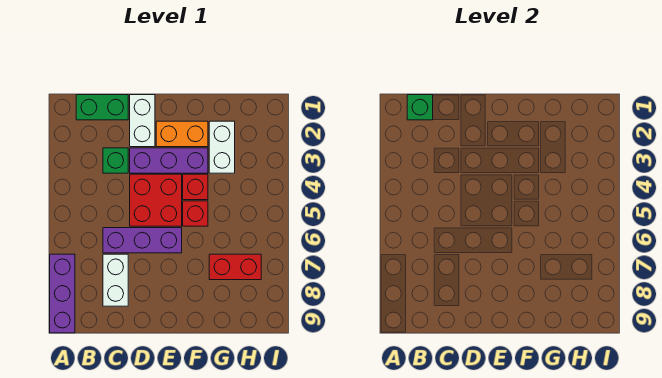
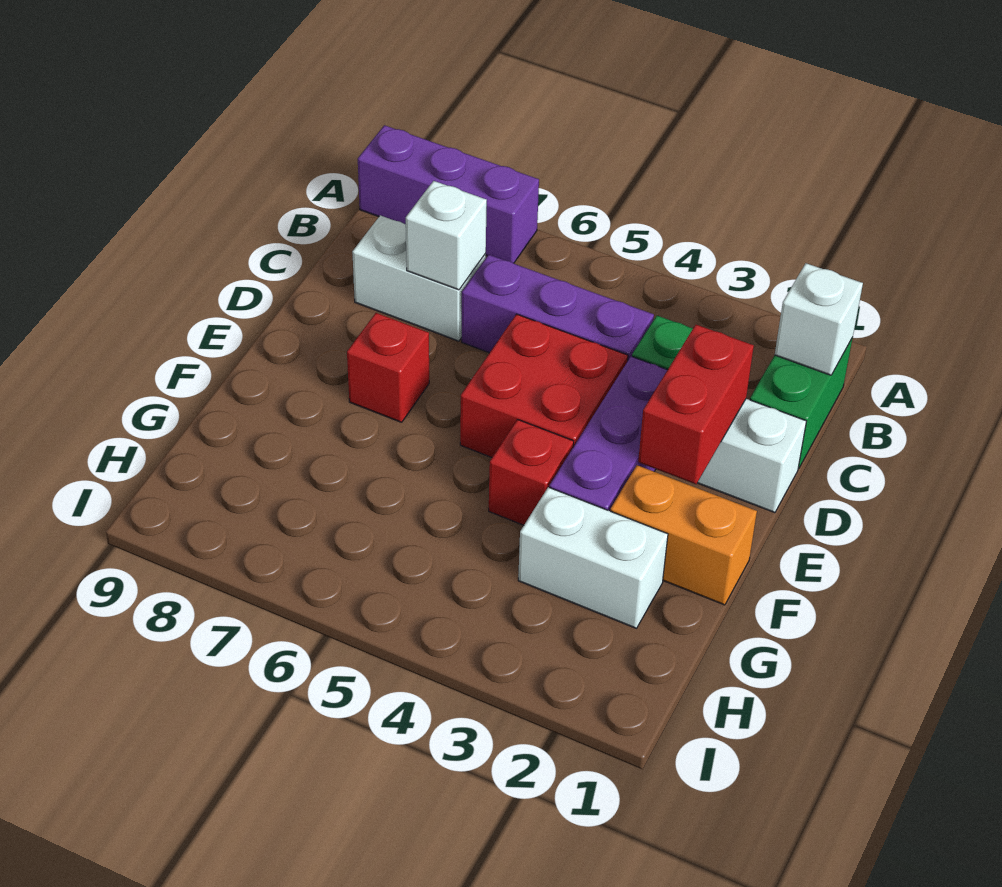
green 1x1 brick [407,95,433,120] -> white 1x1 brick [775,263,863,375]
purple 1x3 brick [103,228,182,253] -> purple 1x3 brick turned to [462,255,654,360]
none -> white 1x1 brick [405,181,487,290]
orange 1x2 brick [156,121,208,147] -> orange 1x2 brick turned to [610,465,757,605]
red 1x1 brick [183,201,208,226] -> red 1x1 brick moved to [347,313,429,422]
red 1x2 brick [209,254,261,280] -> red 1x2 brick moved to [638,325,754,484]

